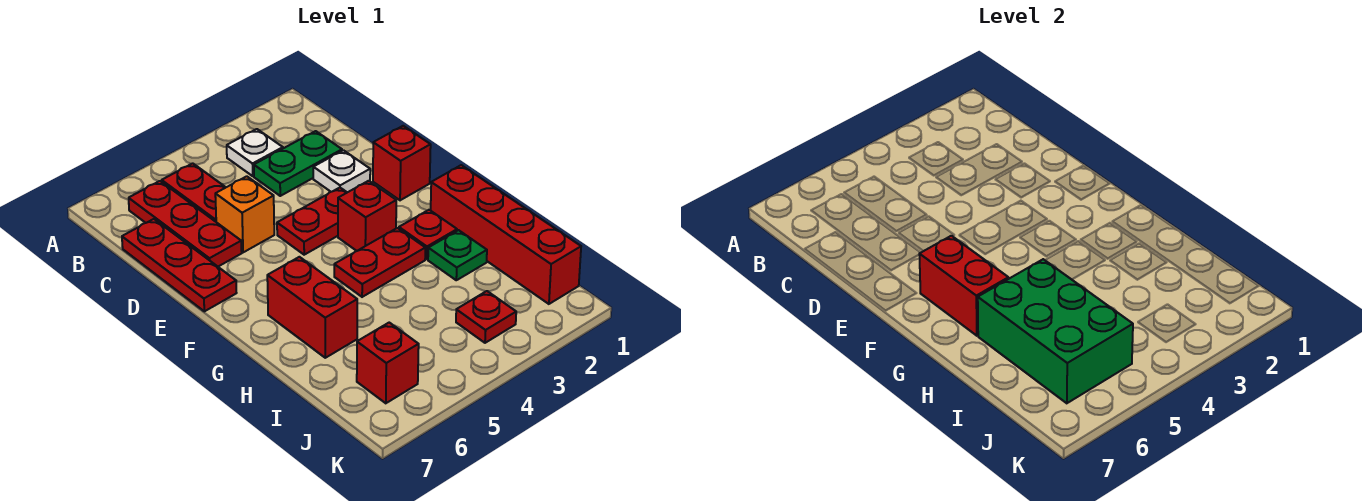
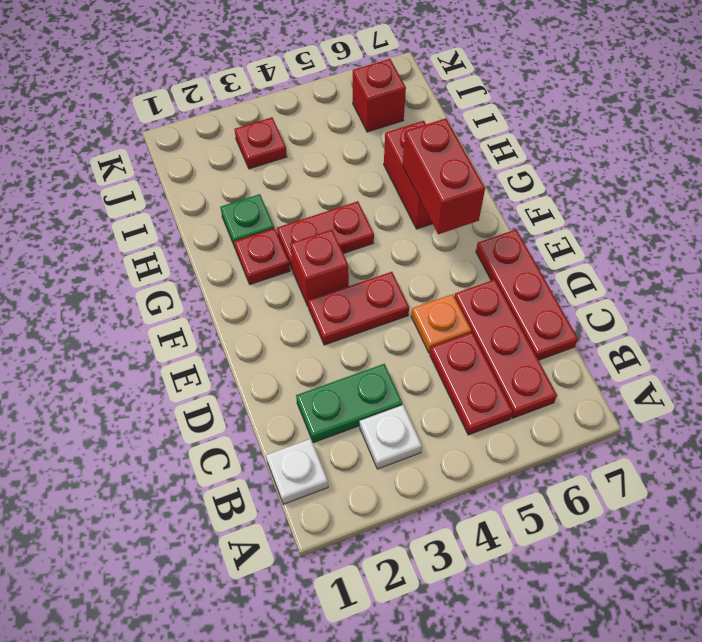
white 1x1 plate [313,150,370,192] -> white 1x1 plate moved to [266,439,328,504]
orange 1x1 brick [215,176,274,252] -> orange 1x1 plate [411,294,471,353]
red 1x1 brick [373,126,431,200] -> none
red 1x4 brick [431,165,581,304] -> none
green 2x3 brick [978,259,1133,403] -> none

